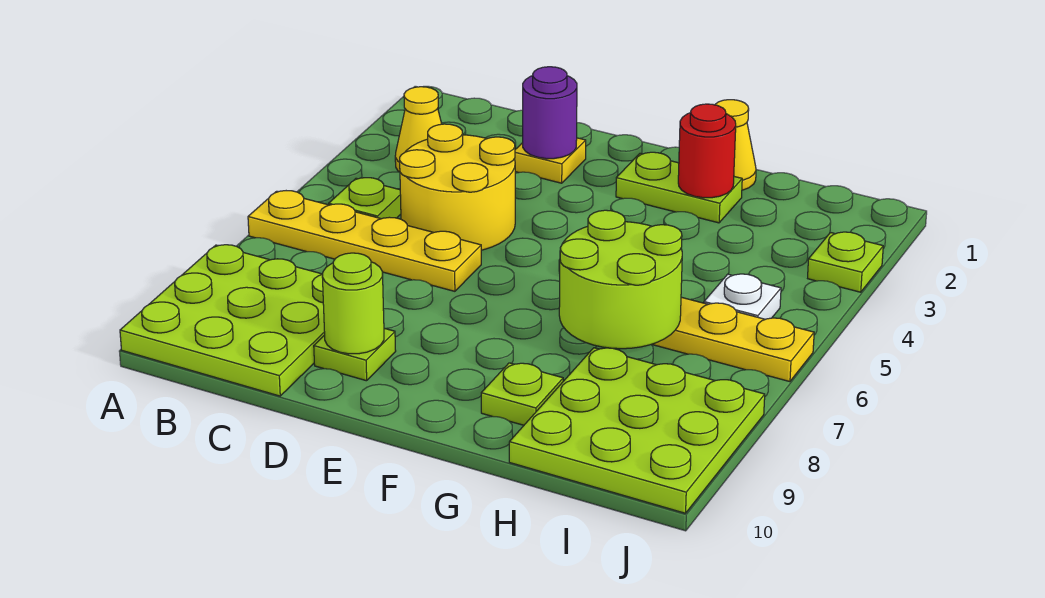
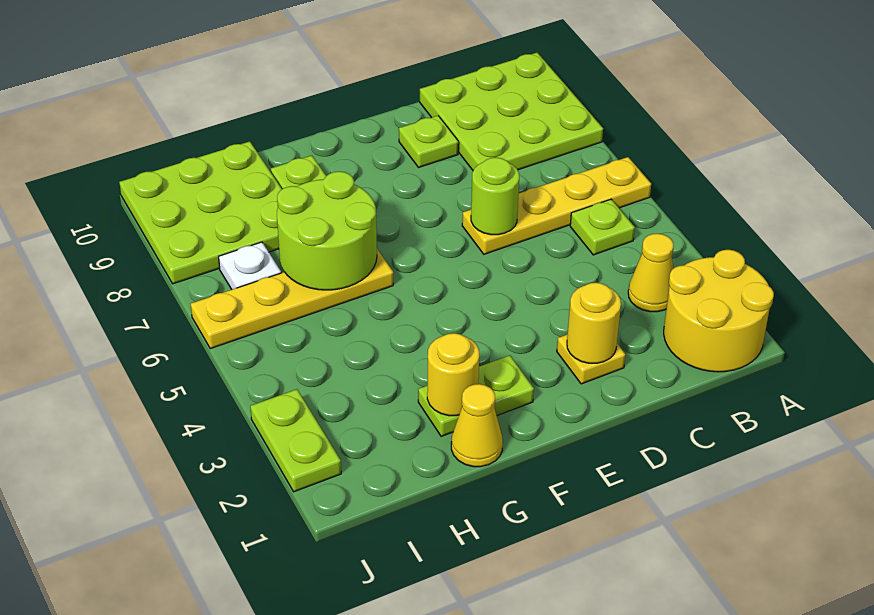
yellow 2x2 round brick [400,124,515,250] -> yellow 2x2 round brick moved to [664,250,774,372]
purple 1x1 round brick [523,67,577,159] -> yellow 1x1 round brick [567,283,621,363]
lime 1x1 round brick [322,253,384,354] -> lime 1x1 round brick moved to [471,158,519,235]
red 1x1 round brick [678,104,736,198] -> yellow 1x1 round brick [427,333,479,416]
white 1x1 plate [704,274,781,319] -> white 1x1 plate moved to [219,242,281,289]
lime 1x1 plate [808,232,883,292] -> lime 1x2 plate [250,389,341,492]

